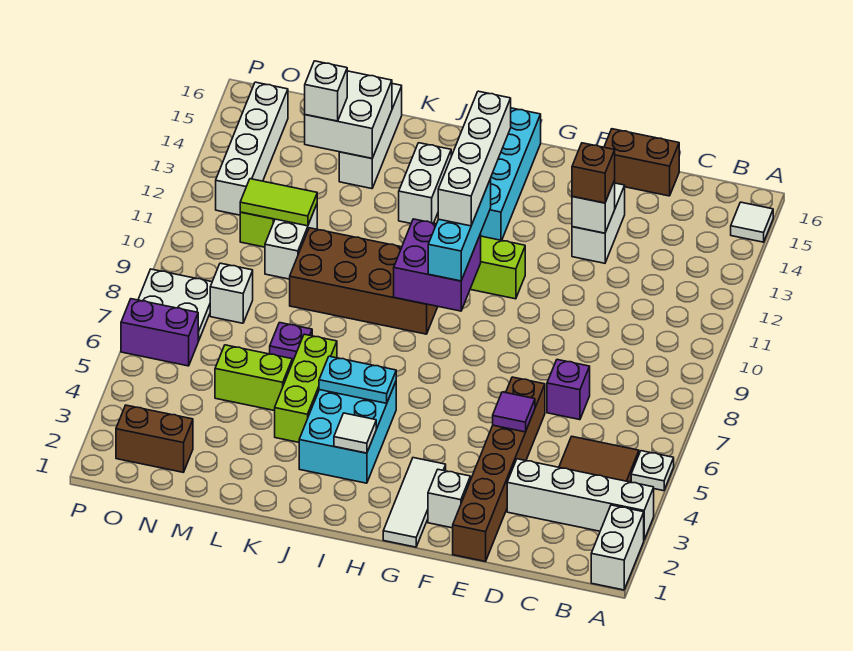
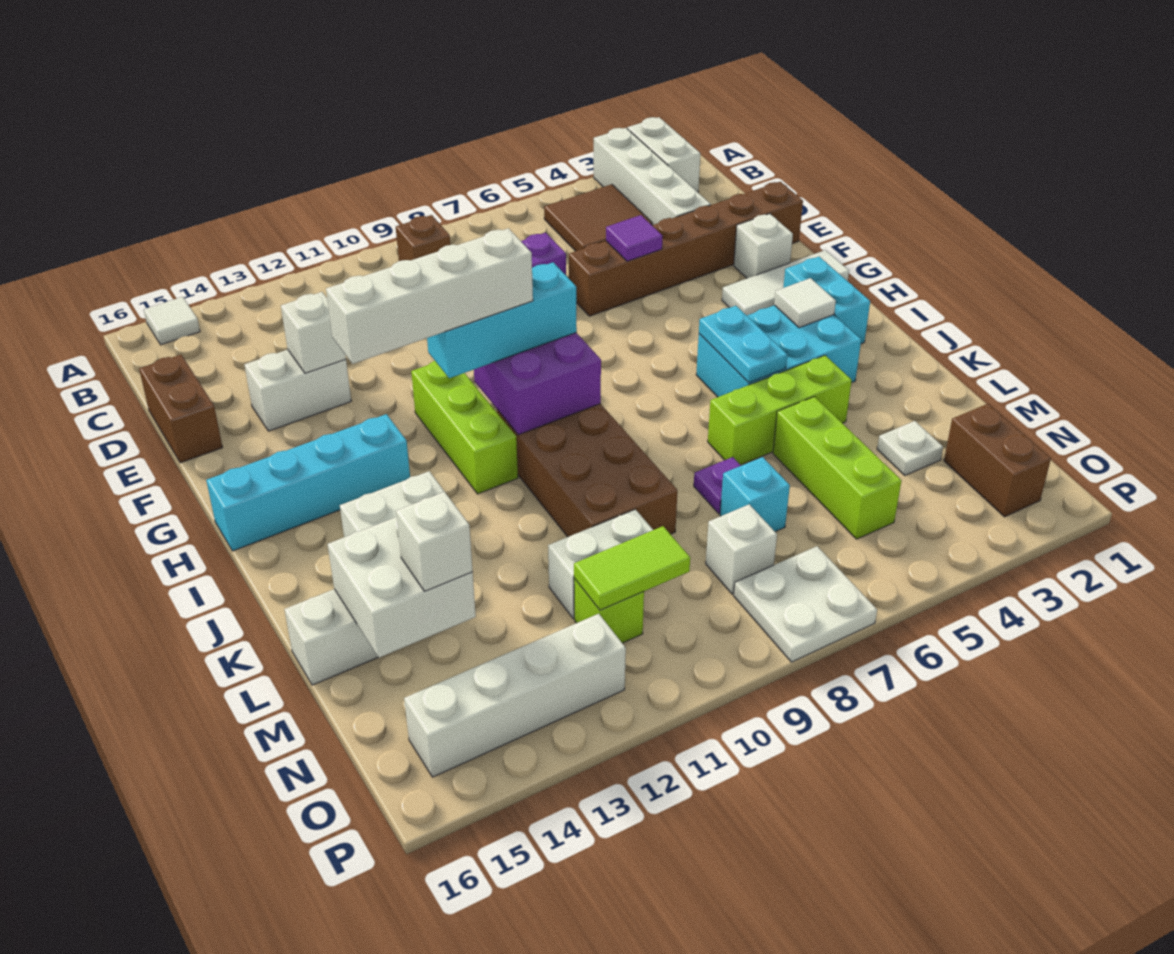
white 1x2 brick [591,505,644,590] -> white 1x2 brick turned to [627,117,700,192]
white 1x1 plate [631,451,674,491] -> white 1x1 plate moved to [877,421,943,475]
brown 1x1 brick [572,143,615,203] -> brown 1x1 brick moved to [396,215,450,261]
none -> cyan 1x2 brick [783,257,870,344]
lime 1x2 brick [215,345,292,411] -> lime 1x3 brick [773,397,901,539]
none -> cyan 1x1 brick [720,457,790,532]
lime 1x2 tile [240,179,317,226] -> lime 1x2 tile turned to [574,526,690,610]
purple 1x2 brick [121,299,199,366] -> none

